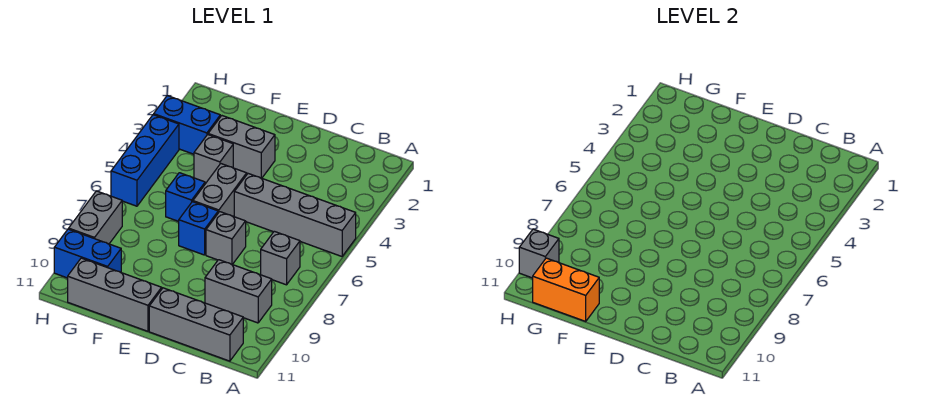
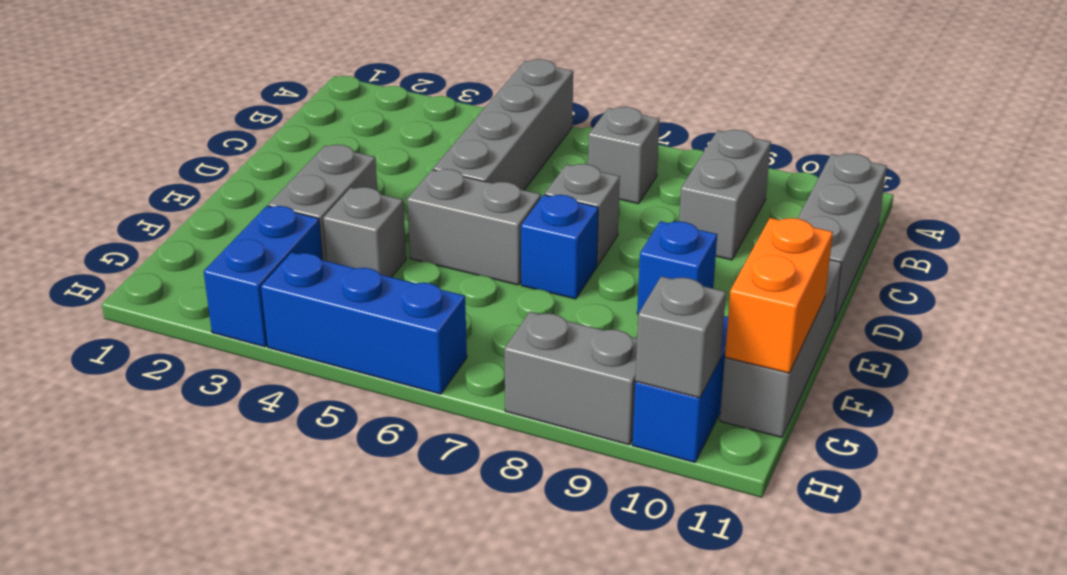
blue 1x1 brick [166,173,205,221] -> blue 1x1 brick moved to [637,221,717,314]

